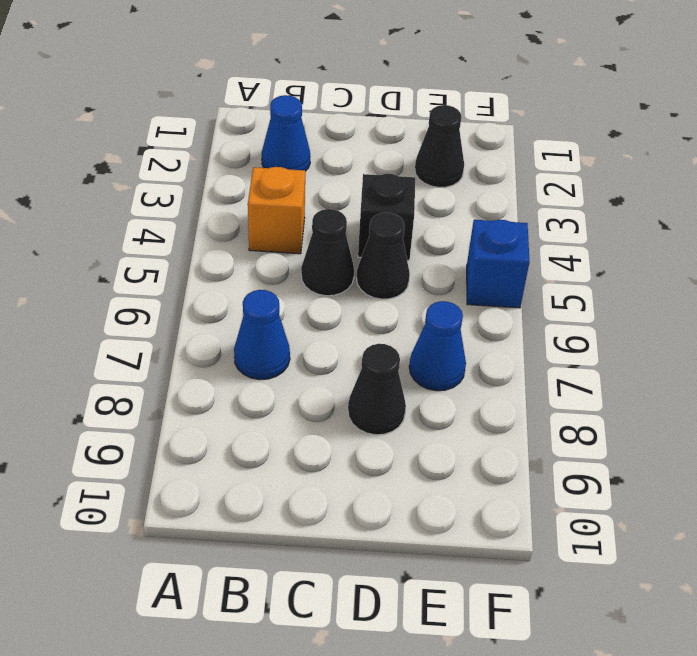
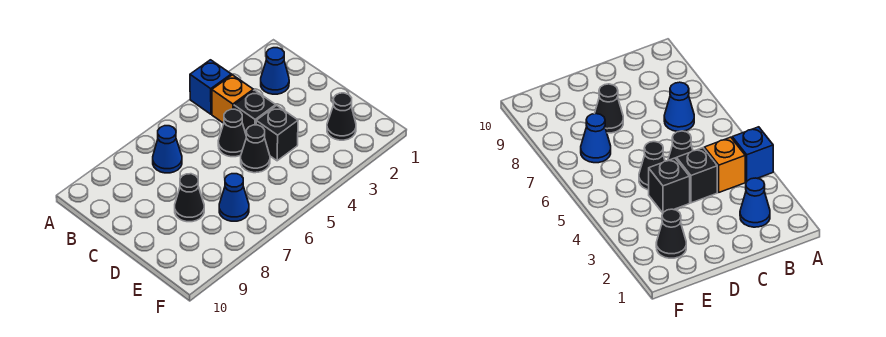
none -> black 1x1 brick [234,90,276,133]
blue 1x1 brick [467,220,530,308] -> blue 1x1 brick moved to [190,60,231,114]

